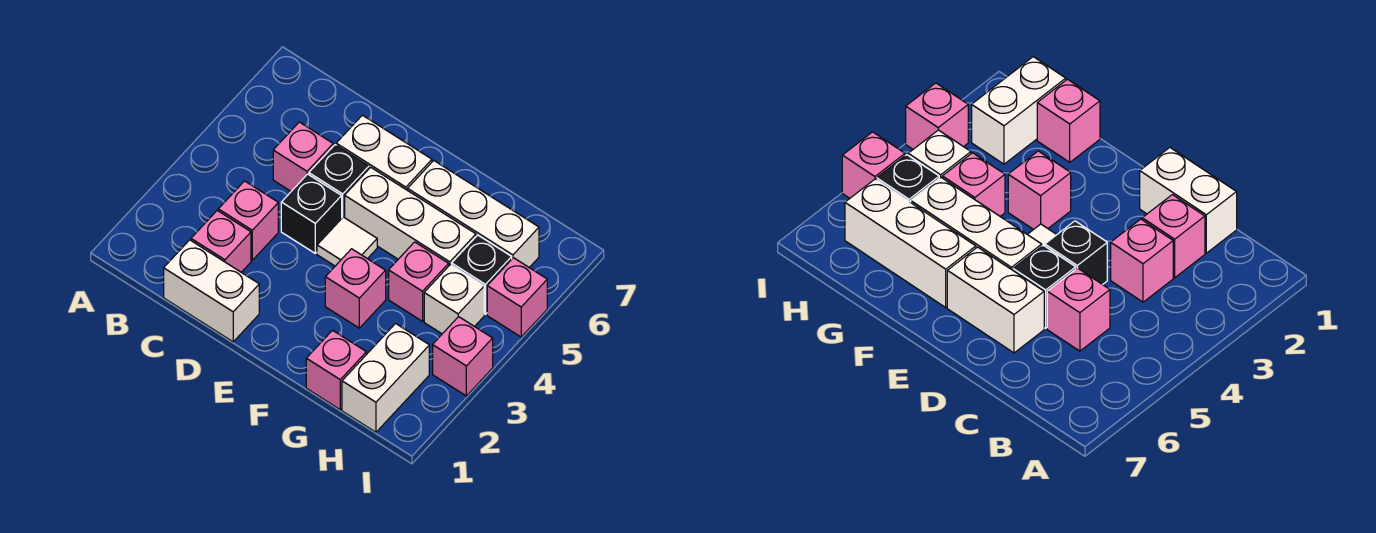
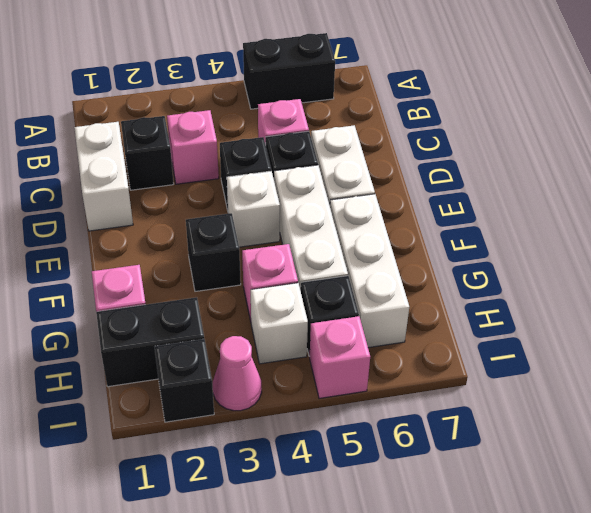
none -> black 1x2 brick [243,33,335,109]
pink 1x1 brick [191,211,251,272] -> black 1x1 brick [121,116,174,190]
white 1x1 tile [317,217,377,266] -> white 1x1 brick [227,171,280,247]
pink 1x1 brick [325,249,386,328] -> black 1x1 brick [186,213,241,291]
white 1x2 brick [342,324,429,432] -> black 1x2 brick [96,297,204,387]
none -> black 1x1 brick [155,339,214,422]
pink 1x1 brick [433,317,493,396] -> pink 1x1 cone [213,336,262,411]

